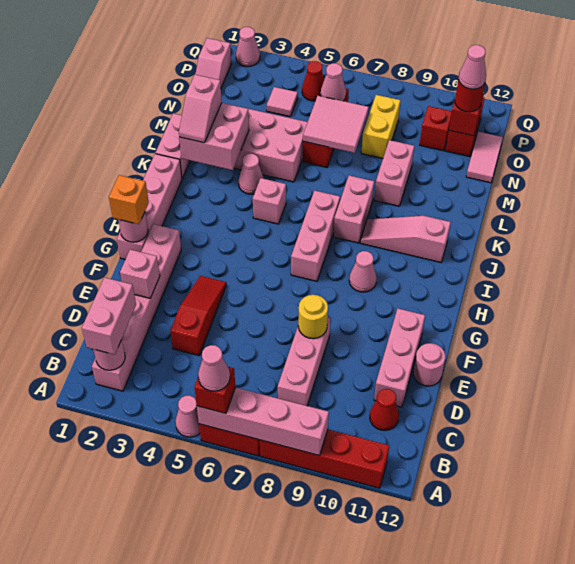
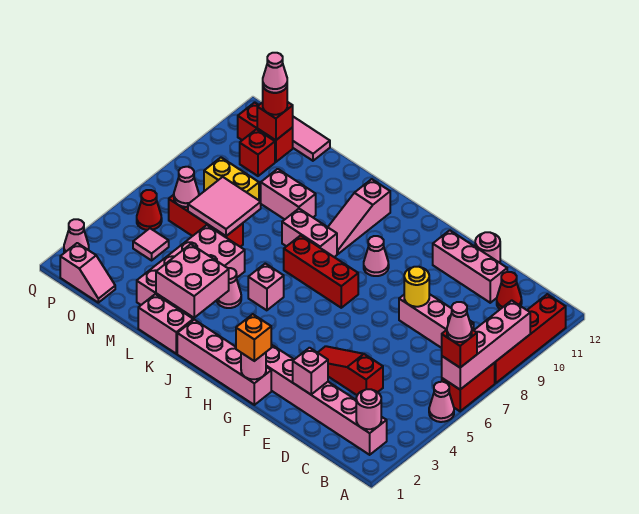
pink 1x2 brick [82,277,136,355] -> none
pink 1x3 brick [291,191,340,281] -> red 1x3 brick [284,235,358,308]
pink 1x2 slope [179,75,222,143] -> none

